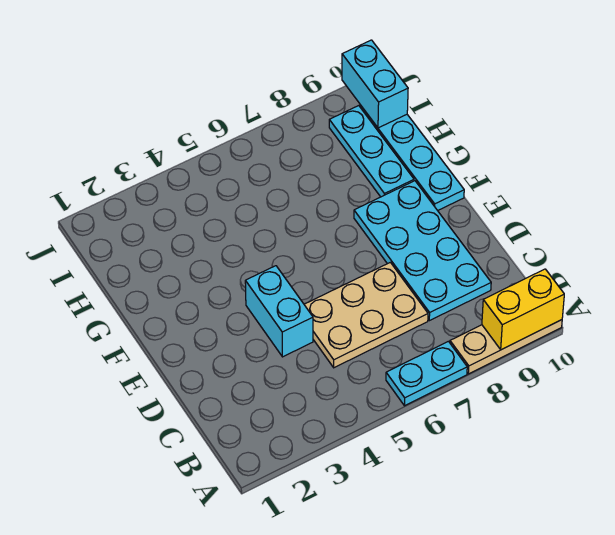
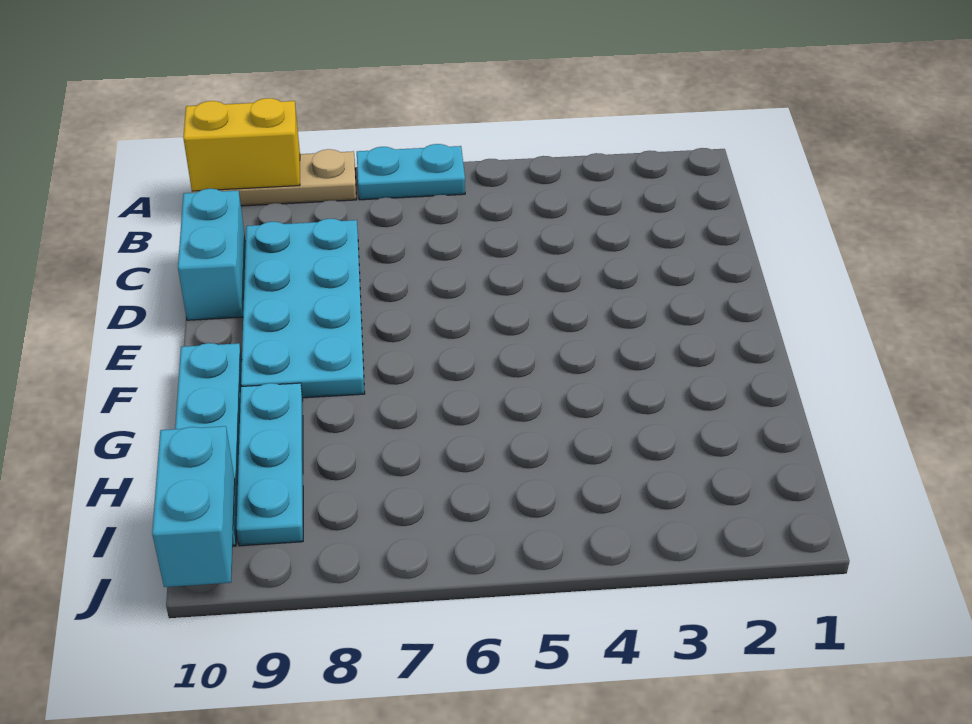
tan 2x3 plate [304,262,428,368] -> none
cyan 1x2 brick [245,266,313,357] -> cyan 1x2 brick moved to [178,189,246,320]

